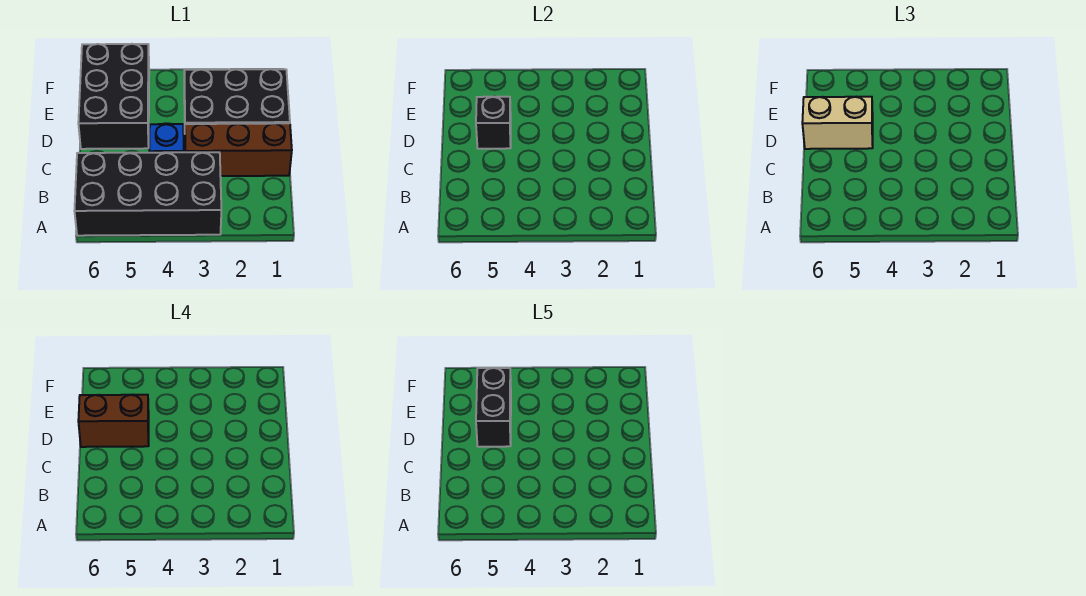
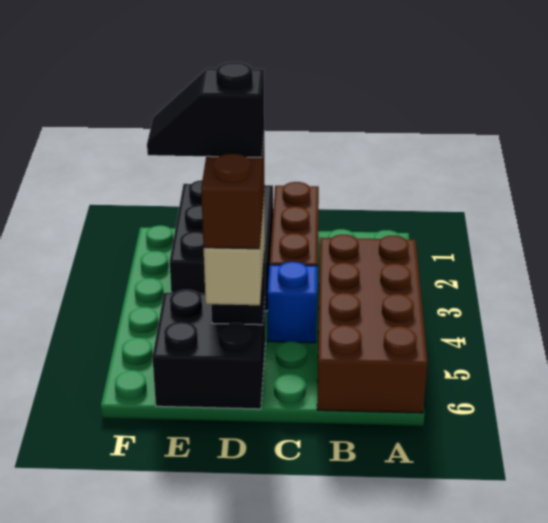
black 2x4 brick [74,152,221,236] -> brown 2x4 brick [317,235,428,413]
black 2x3 brick [78,44,149,149] -> black 2x2 brick [152,290,265,409]
black 1x2 brick [476,368,511,447] -> black 1x2 slope [147,62,264,157]

